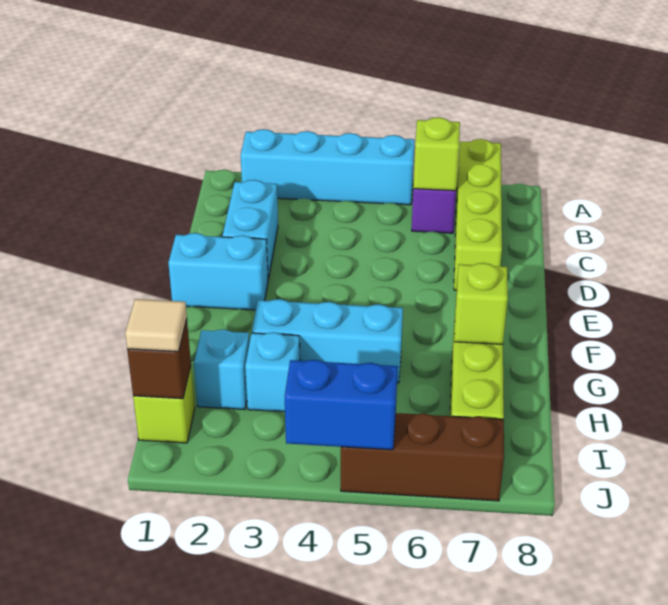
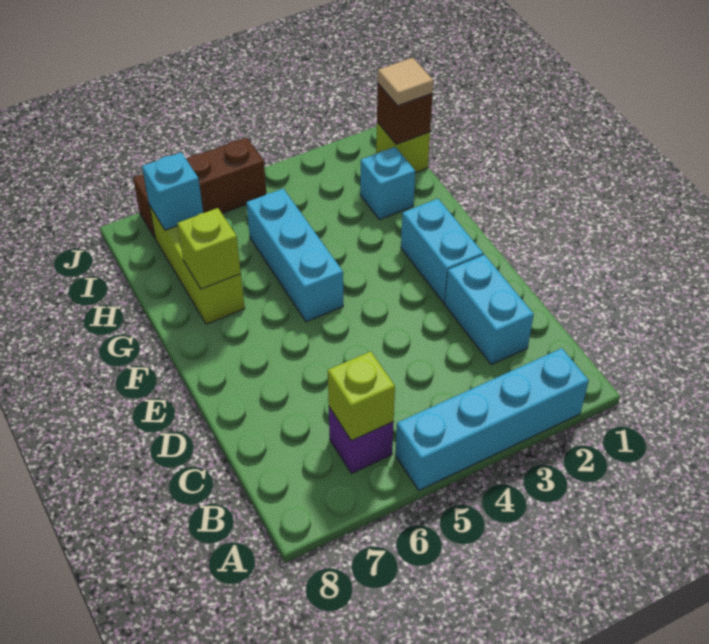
lime 1x4 brick [454,139,502,290] -> none
cyan 1x2 brick [168,233,268,310] -> cyan 1x2 brick turned to [401,199,483,303]
cyan 1x3 brick [252,299,403,383] -> cyan 1x3 brick turned to [246,189,343,322]
cyan 1x1 brick [245,332,300,412] -> cyan 1x1 brick moved to [142,152,203,230]
blue 1x2 brick [285,360,398,450] -> none

